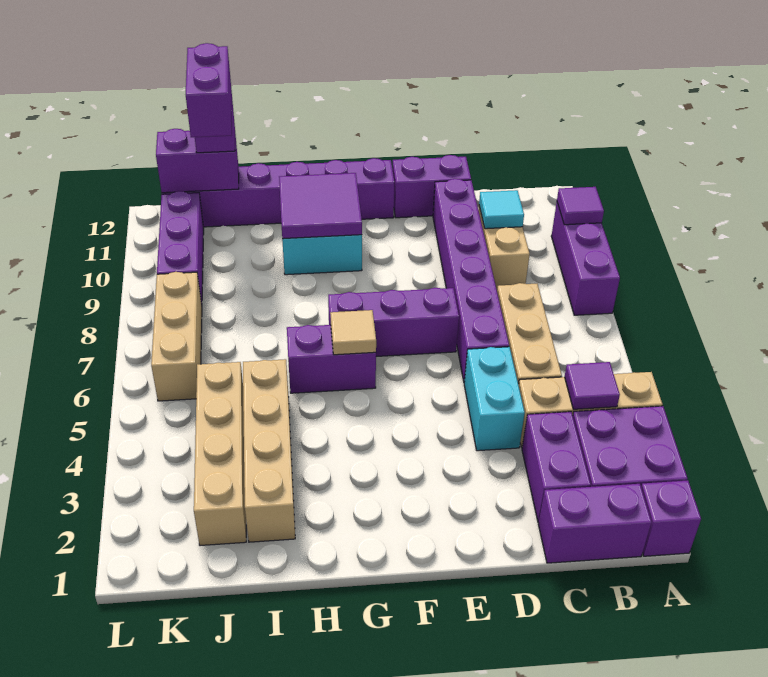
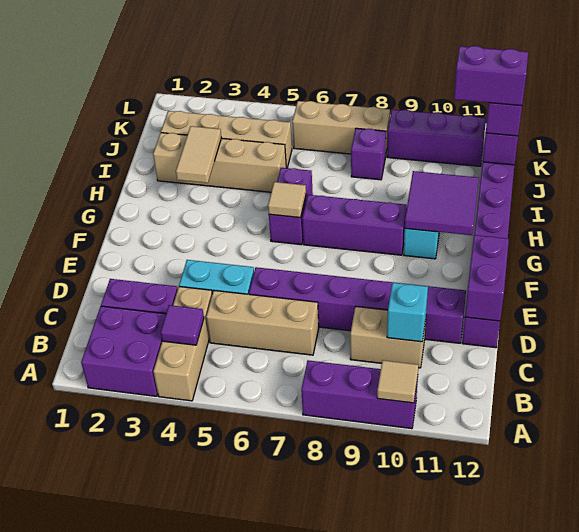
purple 1x1 brick [641,480,701,556] -> purple 1x1 brick moved to [351,128,386,180]
purple 1x1 tile [557,187,604,225] -> tan 1x1 tile [377,360,418,403]
purple 1x2 brick [538,484,651,563] -> purple 1x2 brick moved to [465,235,509,321]
cyan 1x1 tile [479,190,524,229] -> cyan 1x1 brick [387,283,428,342]
purple 1x3 brick [328,288,459,356] -> purple 1x3 brick turned to [302,195,407,255]
none -> tan 1x2 tile [176,126,221,183]

